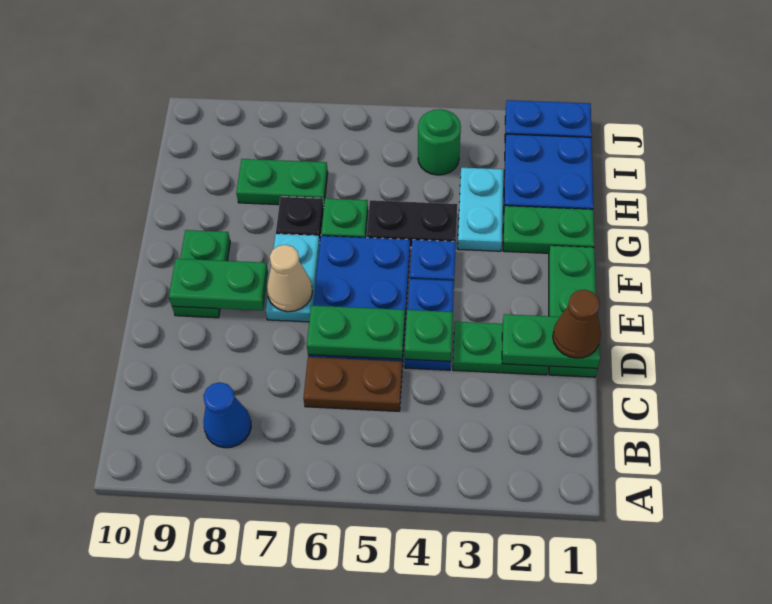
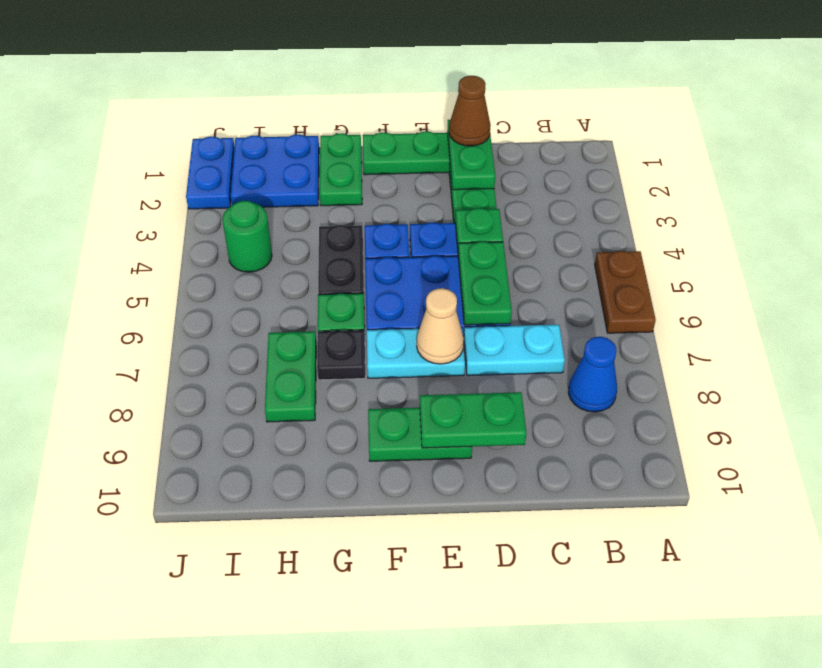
brown 1x2 plate [303,357,402,411] -> brown 1x2 plate moved to [595,251,656,333]
green 1x2 plate [169,259,268,310] -> green 1x2 plate turned to [420,392,526,448]
cyan 1x2 plate [458,168,503,251] -> cyan 1x2 plate moved to [464,325,565,376]

